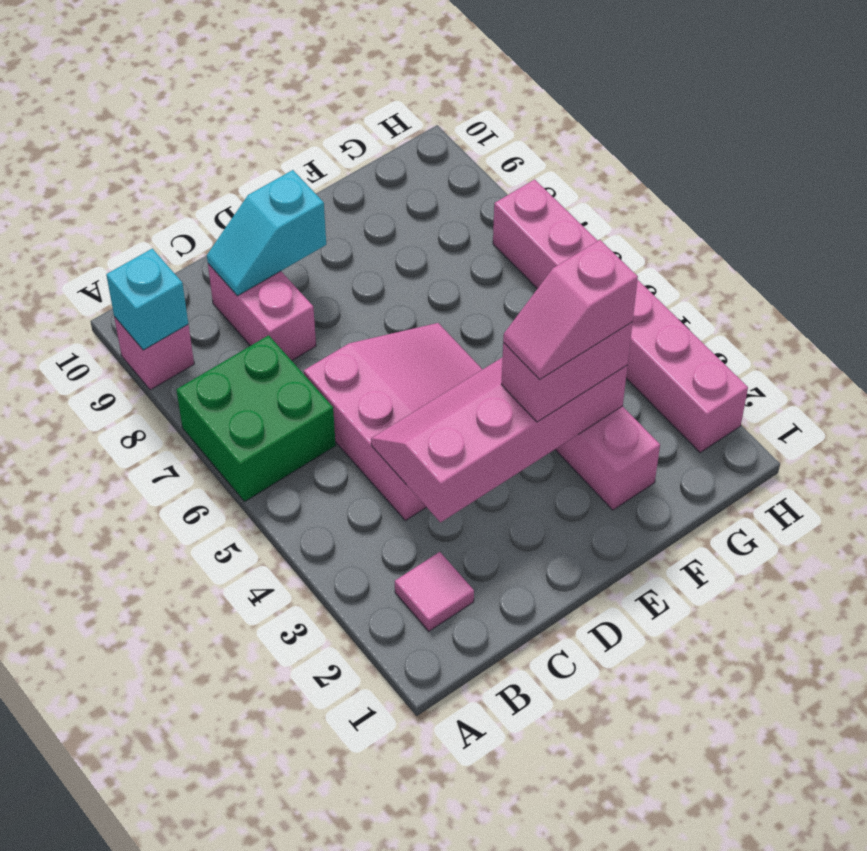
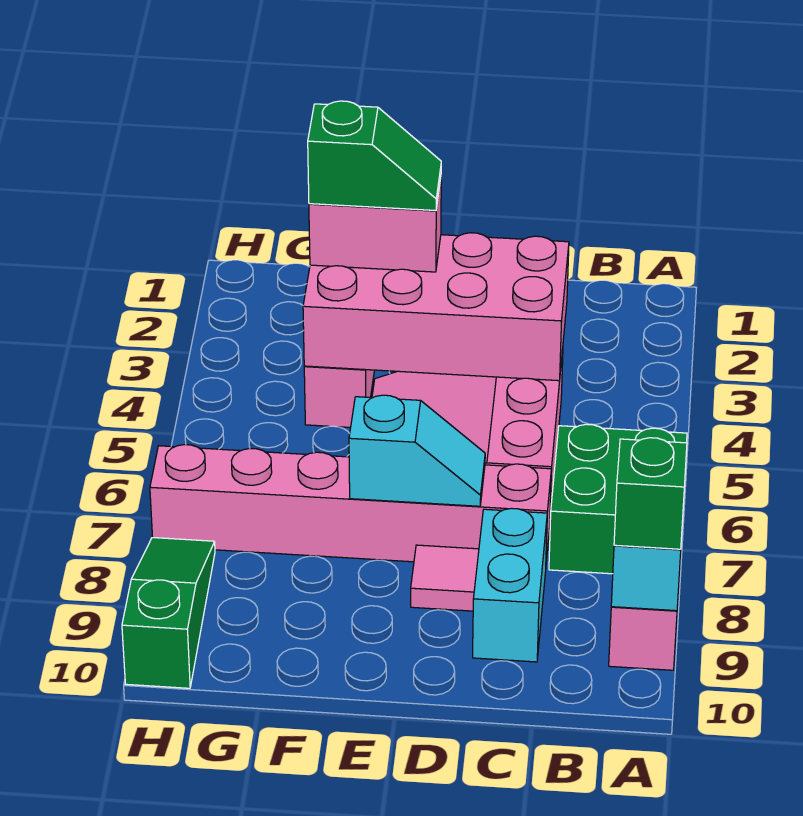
none -> green 1x1 brick [614,438,687,549]
pink 1x1 tile [395,552,474,631] -> pink 1x1 tile moved to [411,545,479,611]
pink 2x4 slope [371,357,627,522] -> pink 2x4 brick [303,233,569,381]
pink 1x2 brick [208,264,316,361] -> cyan 1x2 brick [473,508,547,662]
cyan 1x2 slope [207,170,326,296] -> cyan 1x2 slope moved to [349,395,485,506]
pink 1x2 slope [503,240,638,380] -> green 1x2 slope [308,101,441,210]
pink 1x6 brick [493,179,748,452] -> pink 1x6 brick turned to [150,445,551,562]
none -> green 1x3 slope [122,538,215,688]

